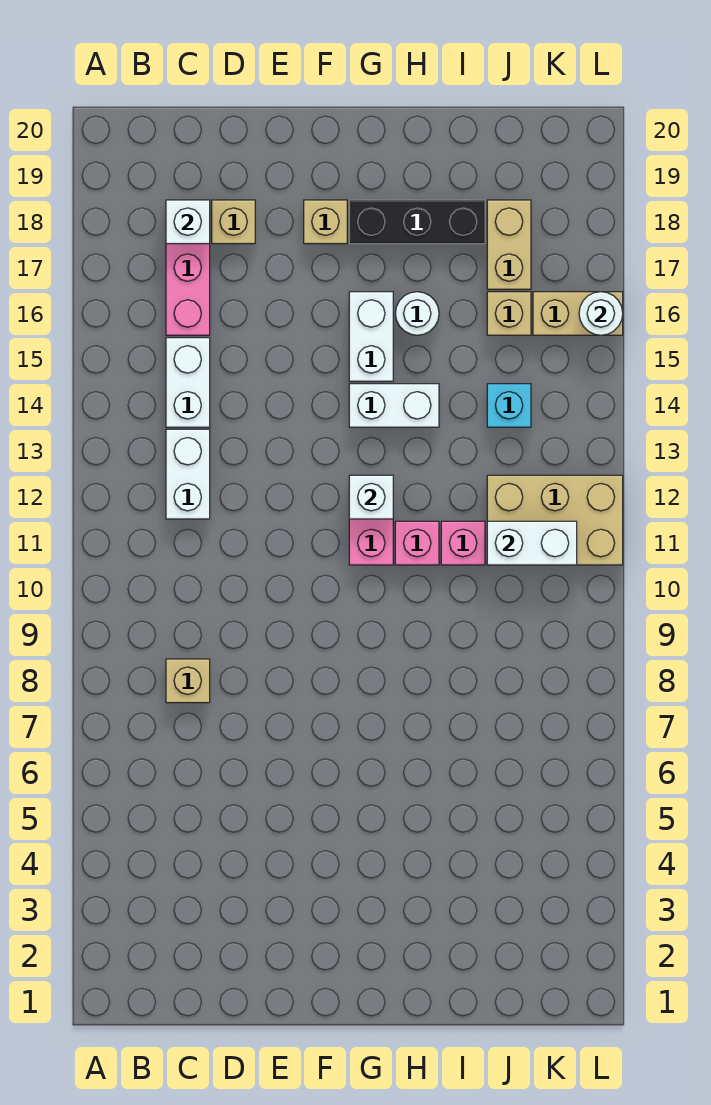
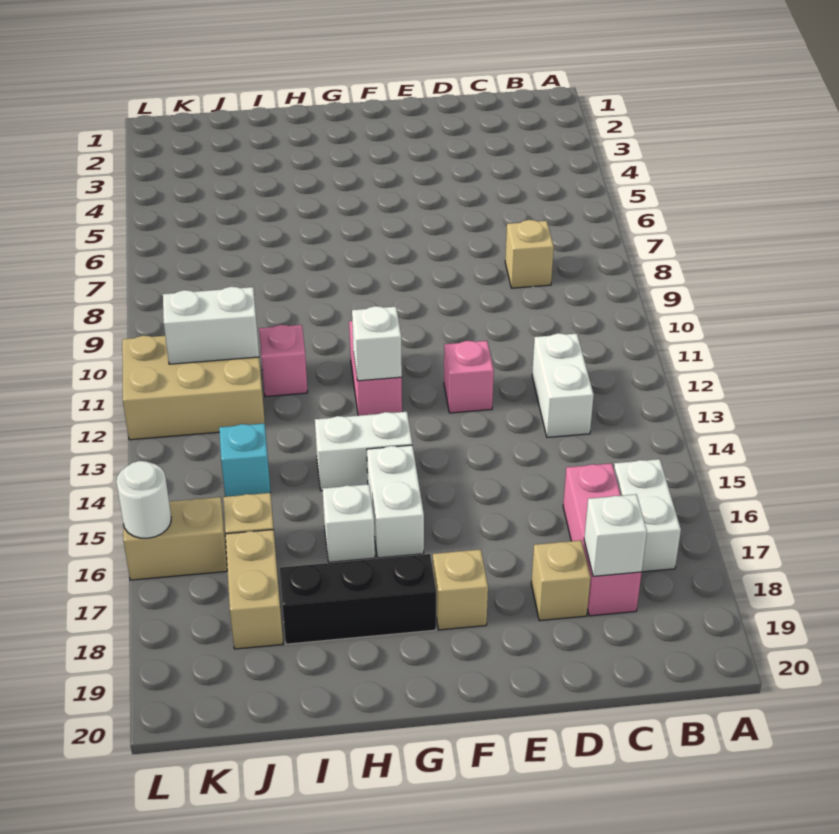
white 1x2 brick [166,338,210,427] -> white 1x2 brick moved to [614,459,681,572]
pink 1x1 brick [395,521,439,565] -> pink 1x1 brick moved to [444,341,494,413]
white 1x1 round brick [395,292,439,335] -> white 1x1 brick [322,484,375,562]

